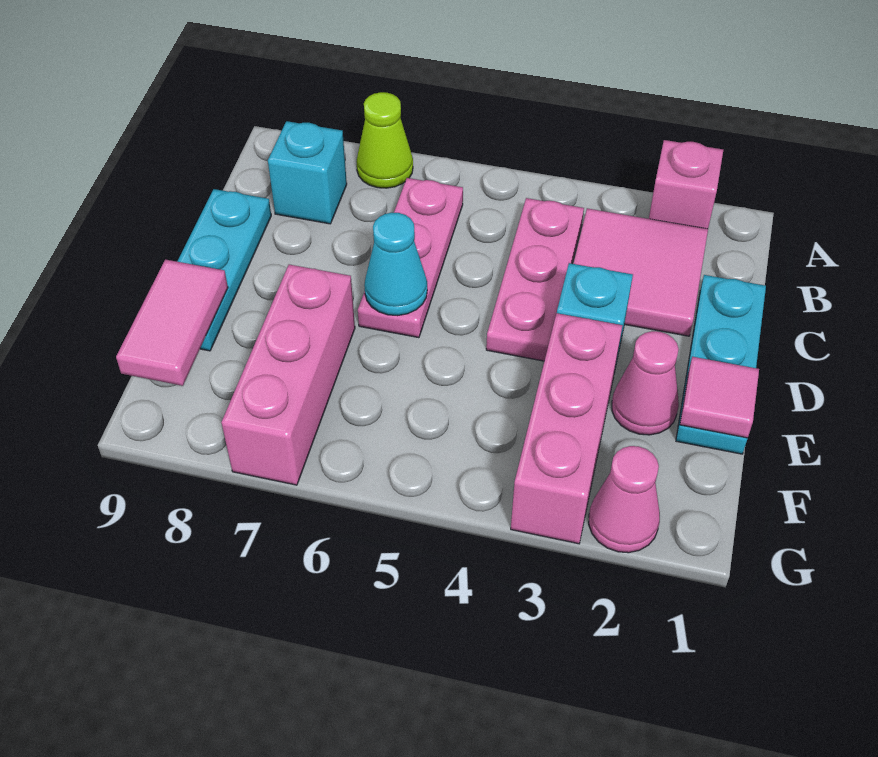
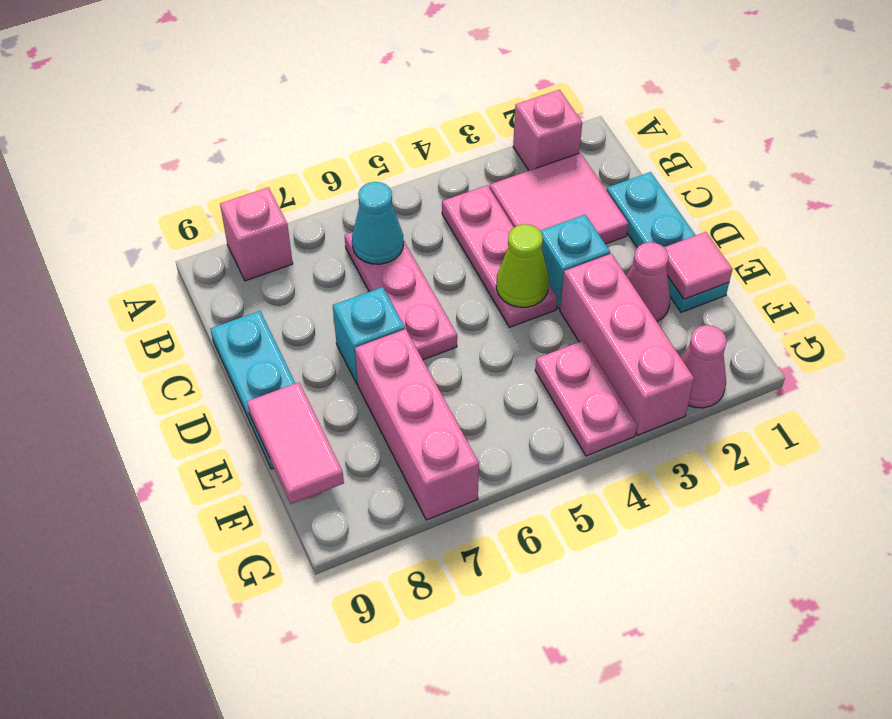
lime 1x1 cone [356,92,413,188] -> lime 1x1 cone moved to [496,224,549,307]
none -> pink 1x1 brick [220,187,293,281]
cyan 1x1 brick [268,121,347,224] -> cyan 1x1 brick moved to [333,287,405,384]
cyan 1x1 cone [364,213,427,316] -> cyan 1x1 cone moved to [352,182,403,264]
none -> pink 1x2 plate [535,340,637,456]

